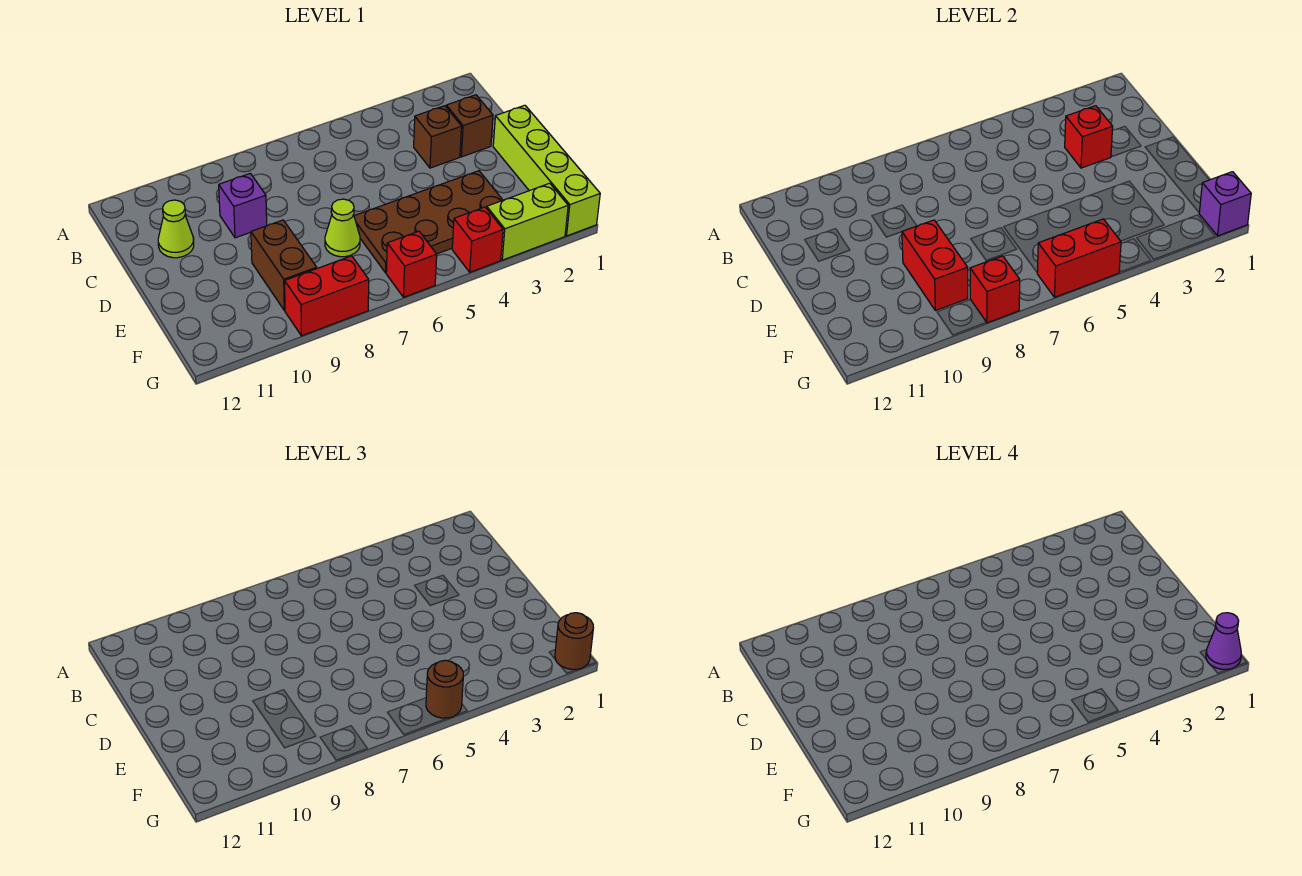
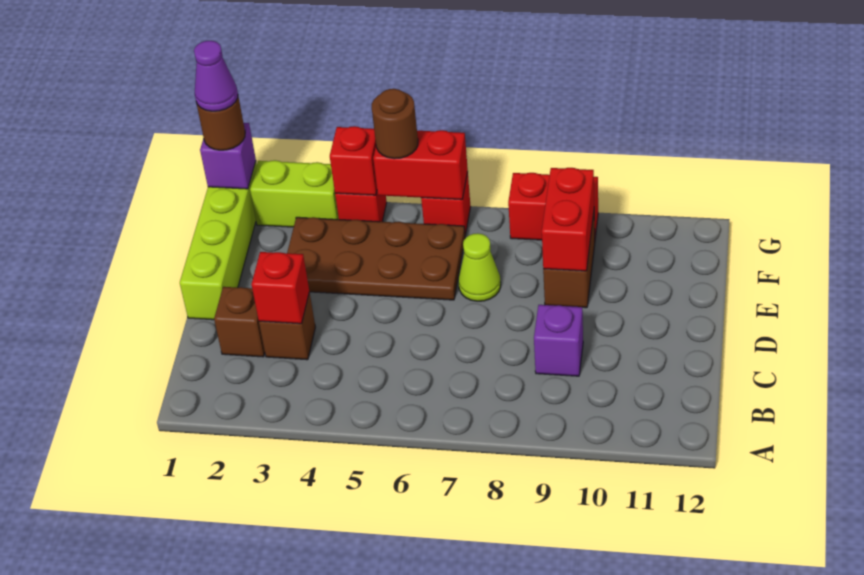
lime 1x1 cone [158,200,194,258] -> none
red 1x1 brick [970,256,1020,323] -> red 1x1 brick moved to [330,126,377,195]

